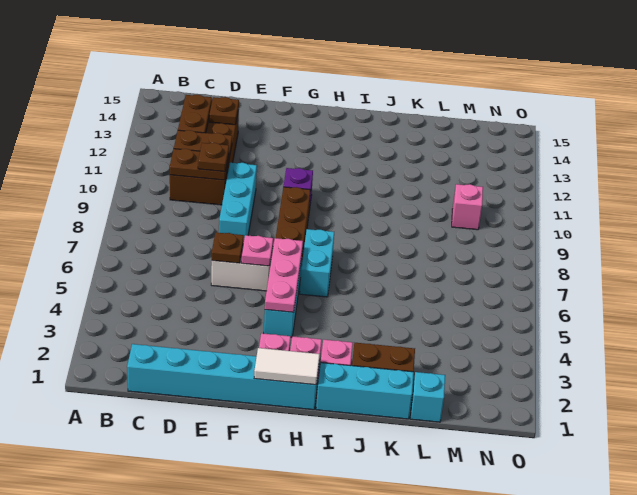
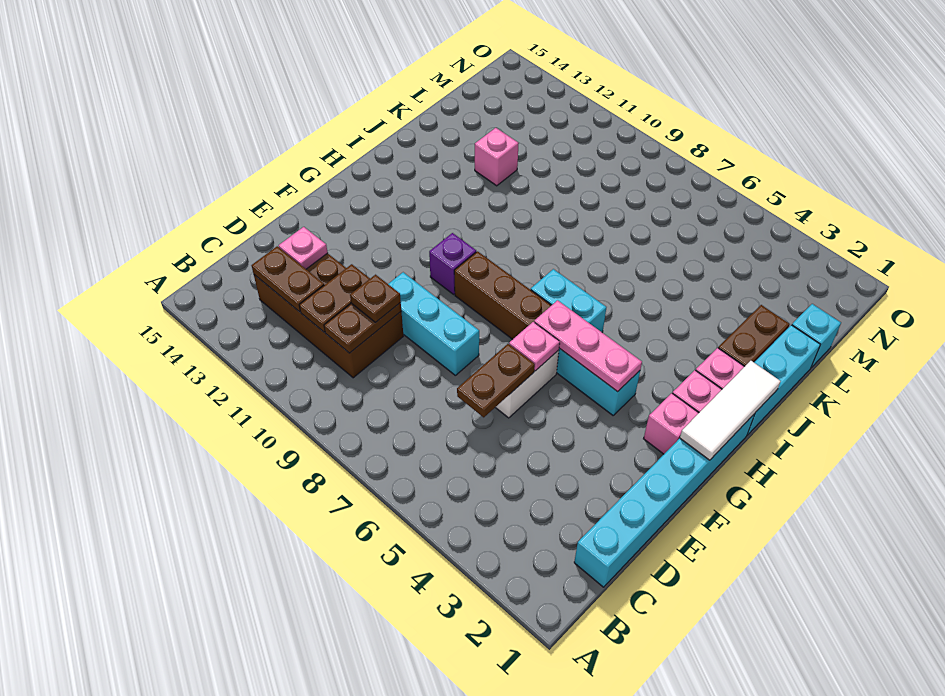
brown 1x1 plate [209,97,239,125] -> pink 1x1 plate [279,227,328,269]
brown 1x1 plate [212,232,244,263] -> brown 1x2 plate [457,344,535,417]
white 1x2 tile [254,348,320,385] -> white 1x3 tile [680,361,781,460]
pink 1x1 brick [452,184,483,230] -> pink 1x1 brick moved to [475,128,519,186]

